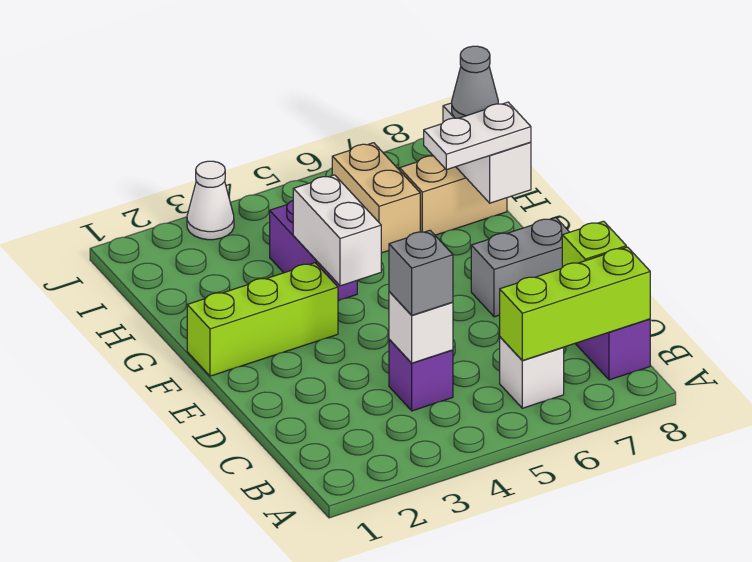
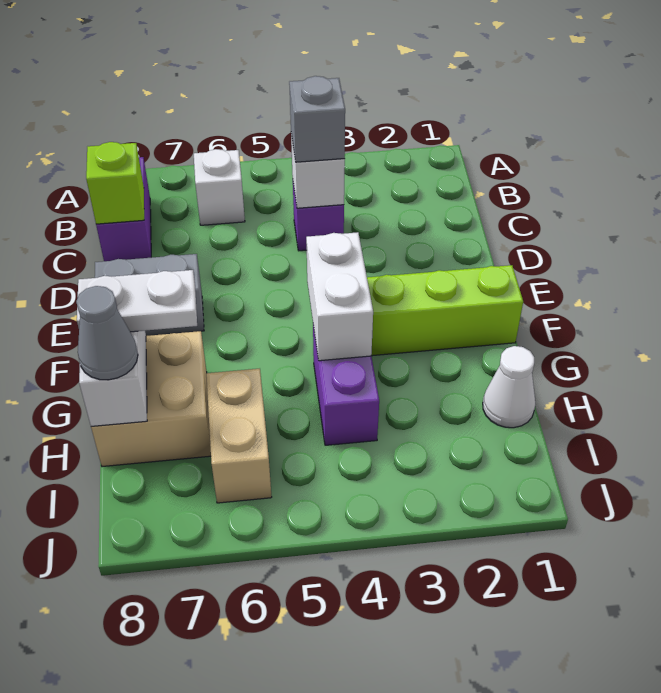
lime 1x3 brick [500,247,650,361] -> none
tan 1x2 brick [400,156,507,235] -> tan 2x2 brick [91,331,211,467]
white 1x1 cone [187,161,234,240] -> white 1x1 cone moved to [483,346,535,428]

